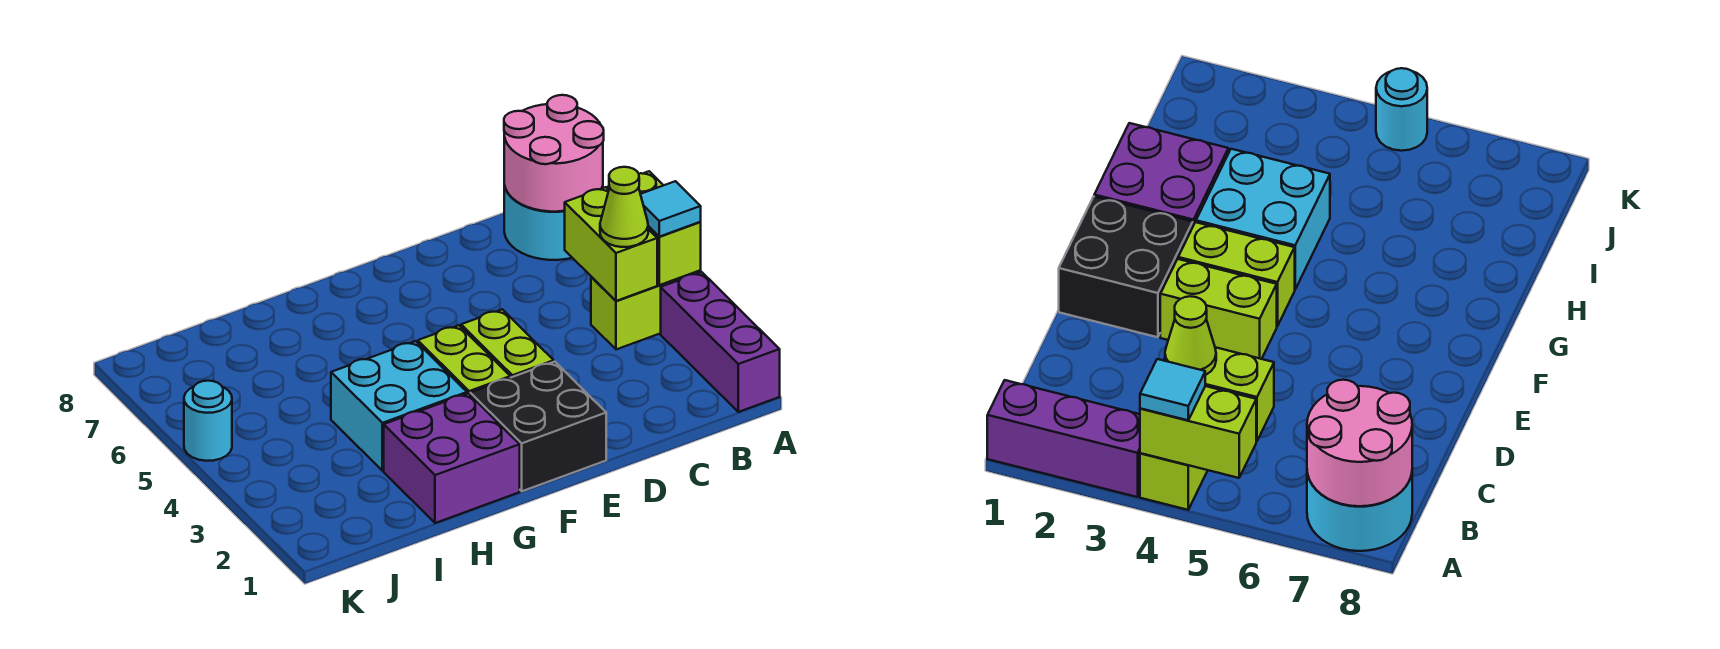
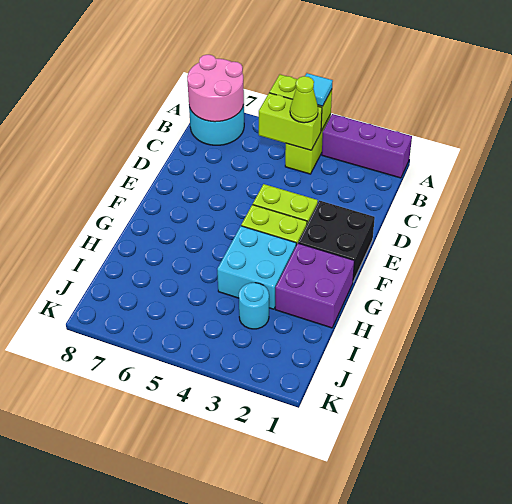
cyan 1x1 round brick [184,381,232,461] -> cyan 1x1 round brick moved to [239,283,269,329]

